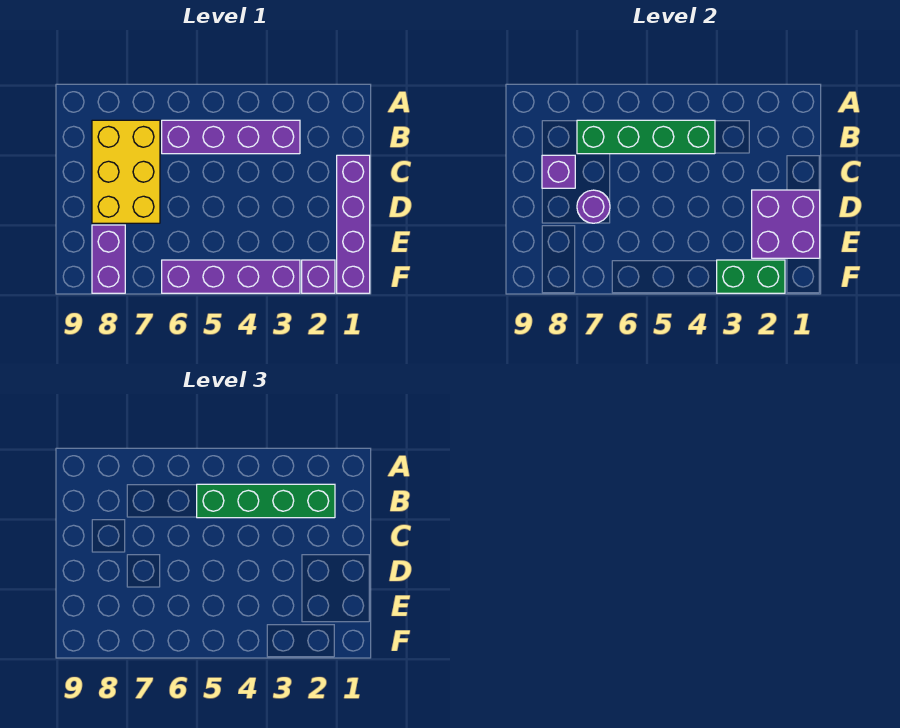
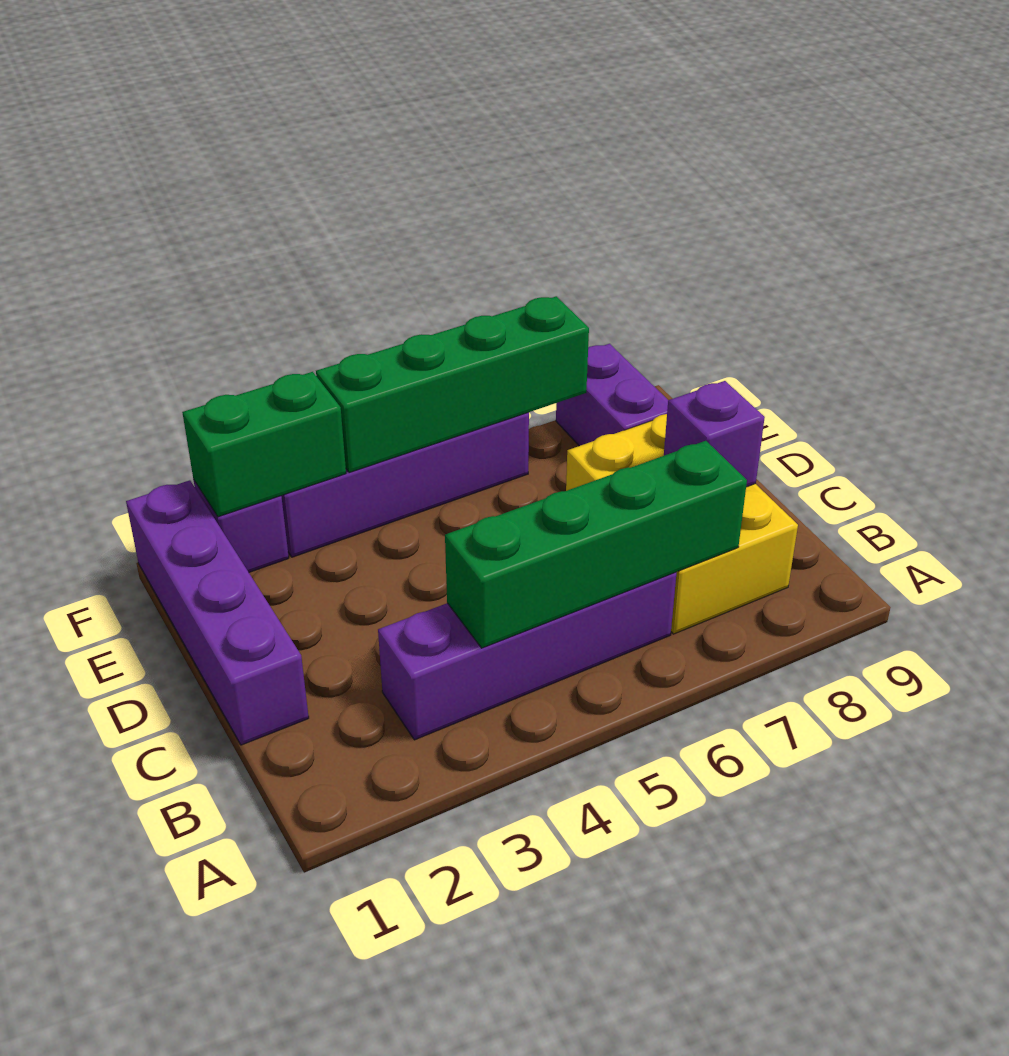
green 1x4 brick [197,484,335,518] -> green 1x4 brick moved to [316,296,589,472]
purple 2x2 brick [752,190,820,258] -> none
purple 1x1 round brick [577,190,610,223] -> none

